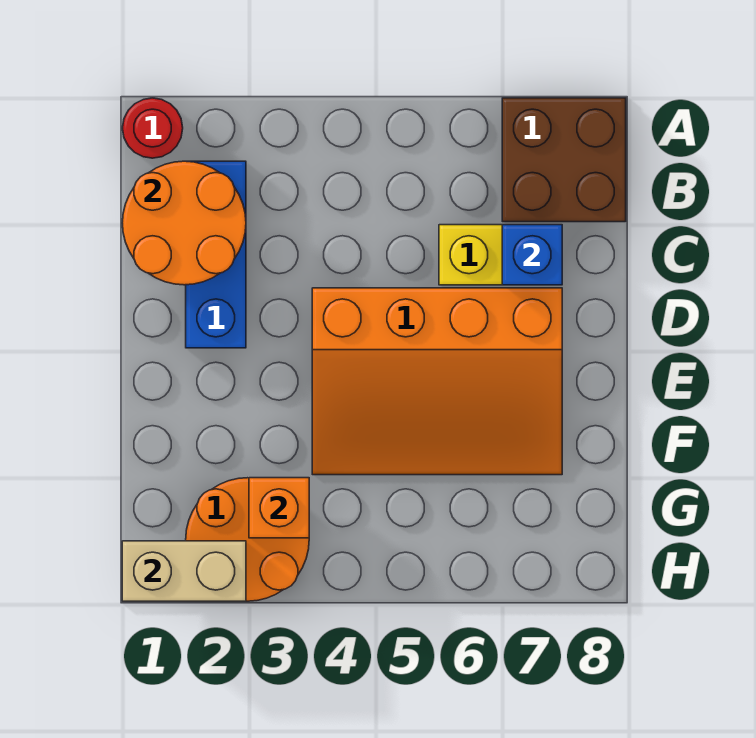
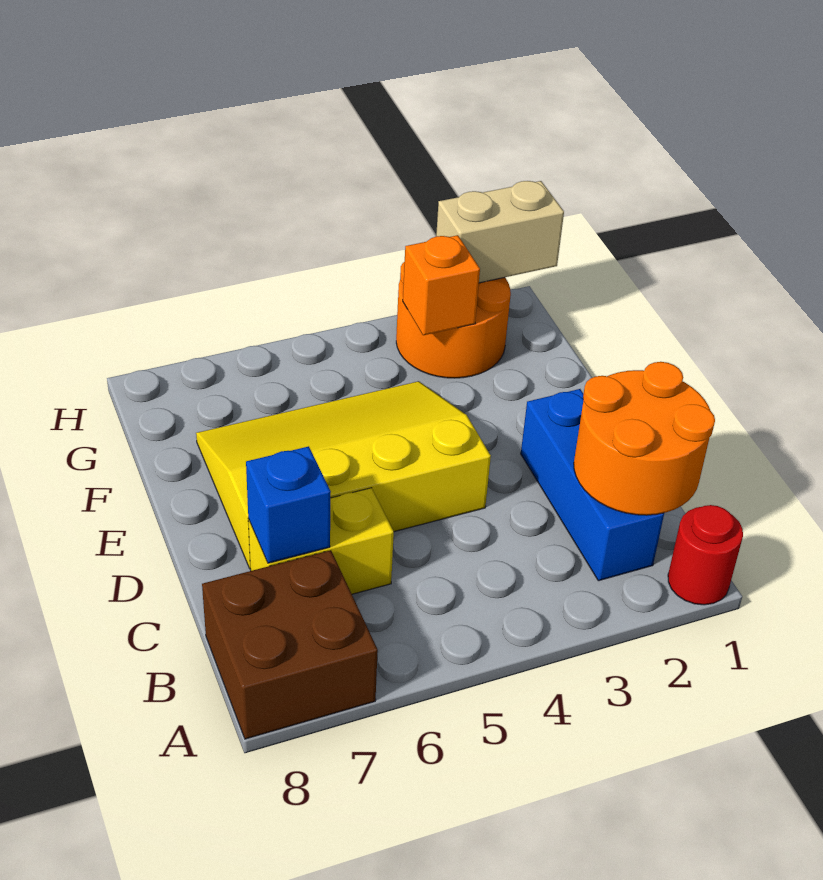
orange 3x4 slope [312,288,562,475] -> yellow 3x4 slope [196,381,491,568]

